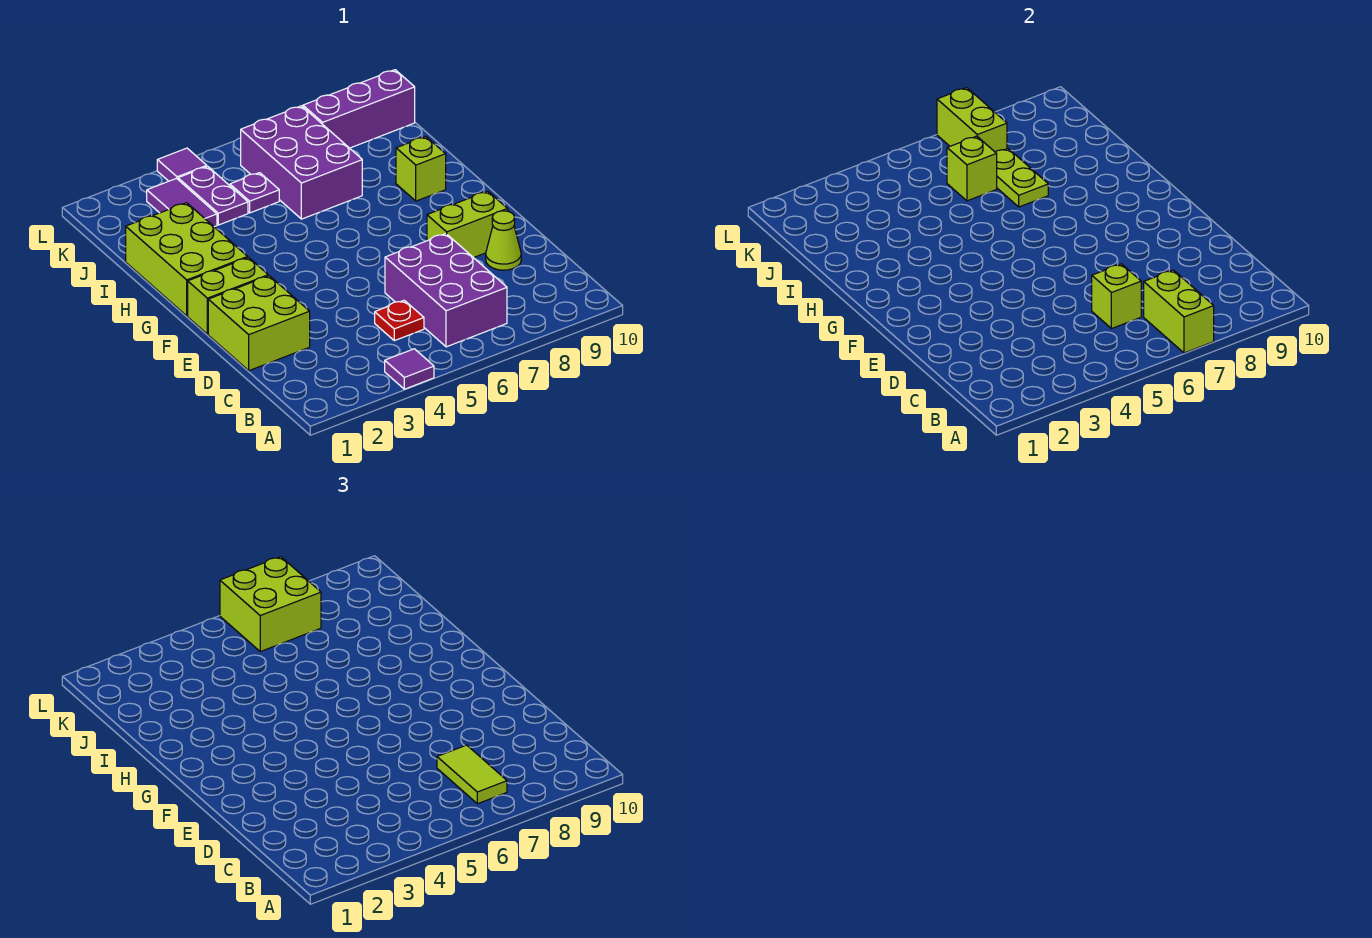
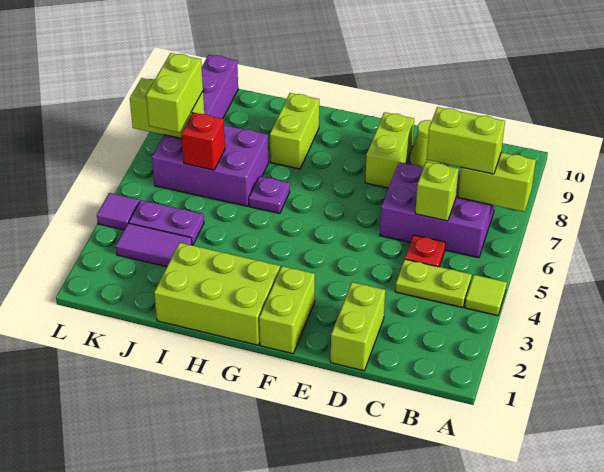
purple 1x1 tile [385,349,434,389] -> lime 1x1 tile [465,275,507,316]
lime 1x2 tile [437,745,507,804] -> lime 1x2 brick [426,107,505,174]
lime 2x2 brick [208,276,310,371] -> lime 1x2 brick [331,282,385,371]
lime 1x1 brick [396,136,446,201] -> lime 1x2 brick [270,93,319,169]
lime 1x2 plate [996,149,1048,207] -> lime 1x2 plate moved to [395,259,472,308]
purple 1x1 plate [230,173,279,213] -> purple 1x1 plate moved to [249,176,290,214]
lime 1x1 brick [947,136,997,201] -> red 1x1 brick [182,113,225,170]
lime 2x2 brick [220,557,321,652] -> lime 1x2 brick [146,53,203,133]

